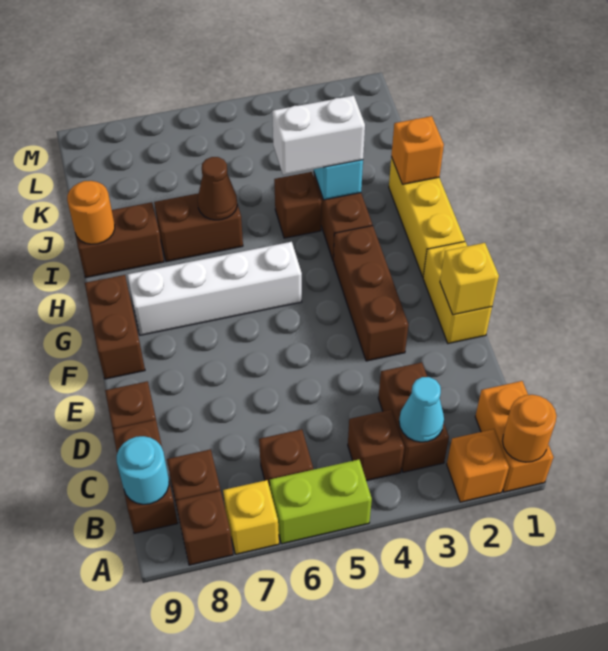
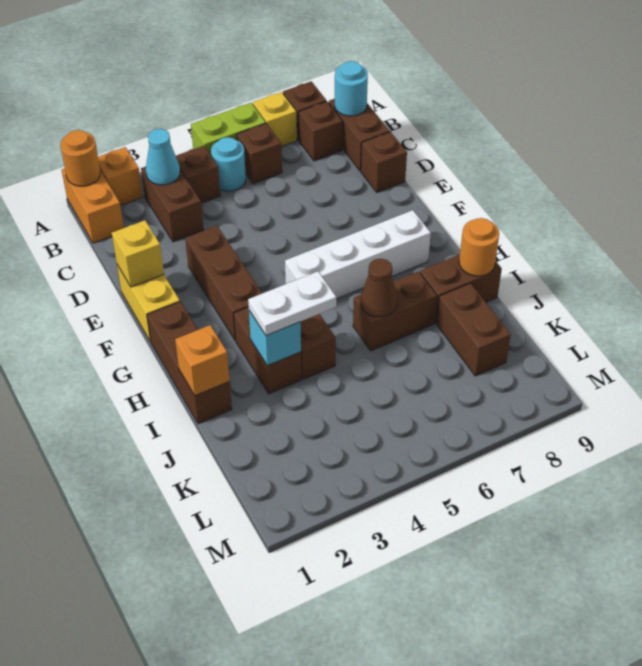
none -> cyan 1x1 round brick [211,137,246,191]
brown 1x2 brick [85,275,145,379] -> brown 1x2 brick moved to [437,283,511,376]
yellow 1x3 brick [389,157,465,277] -> brown 1x3 brick [147,302,232,424]
white 1x2 brick [272,96,365,175] -> white 1x2 plate [248,271,336,336]

